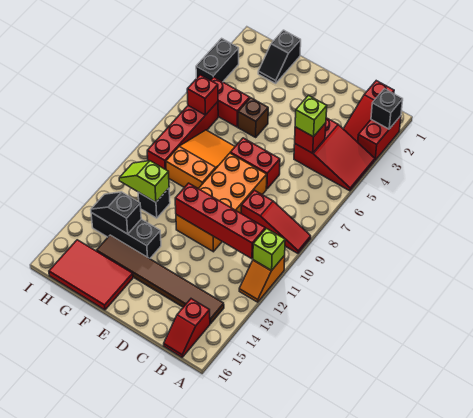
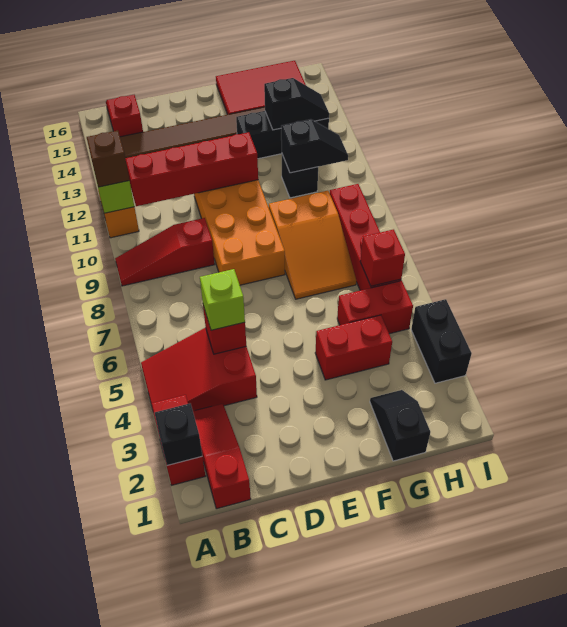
red 1x2 brick [230,138,280,189] -> red 1x2 brick moved to [315,315,392,380]
brown 1x1 brick [238,98,268,137] -> brown 1x1 brick moved to [87,131,129,187]
lime 1x2 slope [119,161,169,202] -> black 1x2 slope [281,119,348,173]

